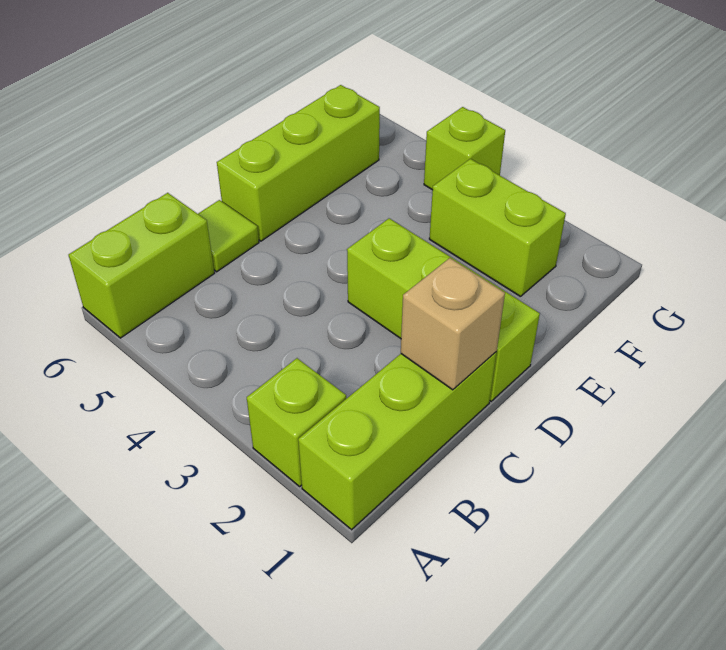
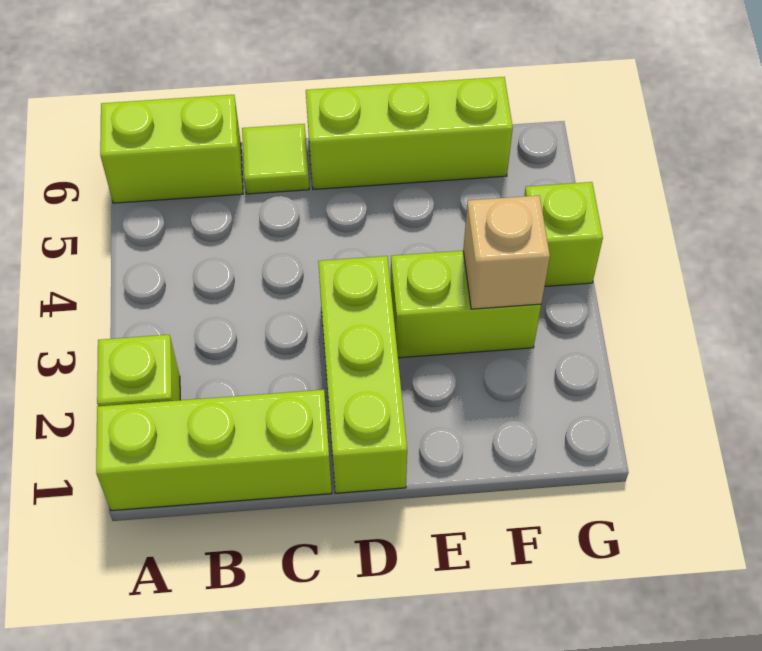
tan 1x1 brick [401,258,505,390] -> tan 1x1 brick moved to [463,195,550,309]
lime 1x2 brick [429,159,566,297] -> lime 1x2 brick turned to [391,251,541,358]

